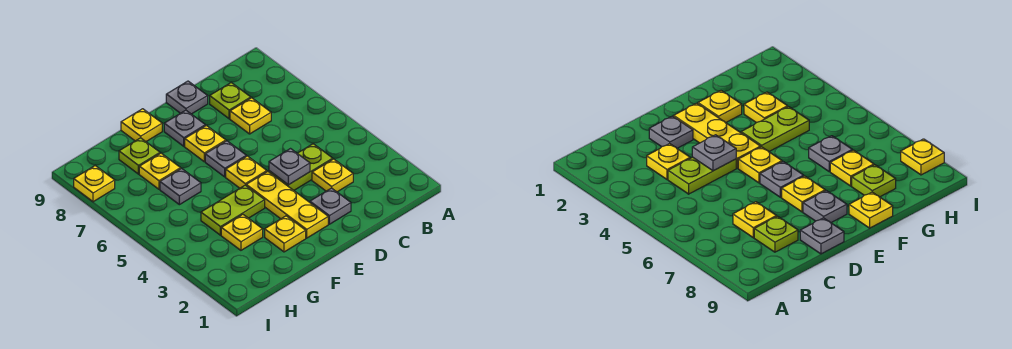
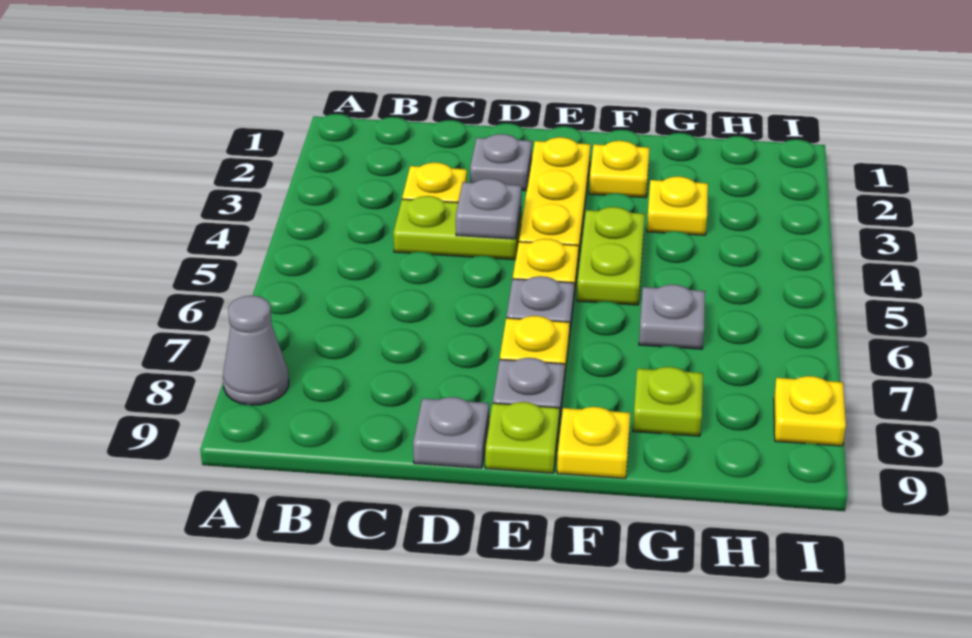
none -> grey 1x1 cone [223,296,289,405]
yellow 1x1 plate [230,98,271,134] -> none
lime 1x1 plate [210,83,251,119] -> lime 1x1 plate moved to [485,402,559,473]
lime 1x2 plate [201,185,265,235] -> lime 1x2 plate turned to [577,207,645,305]
yellow 1x1 plate [139,153,181,189] -> none

